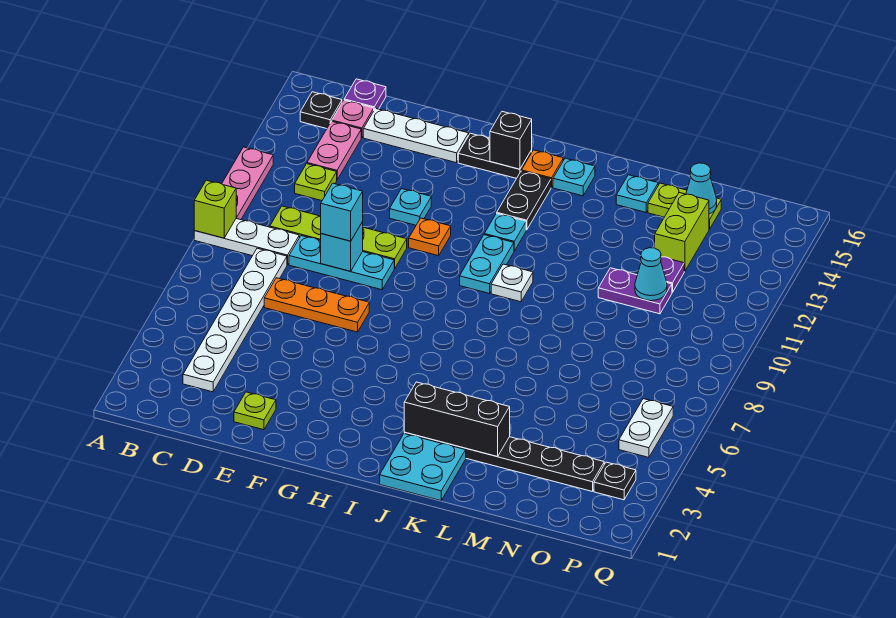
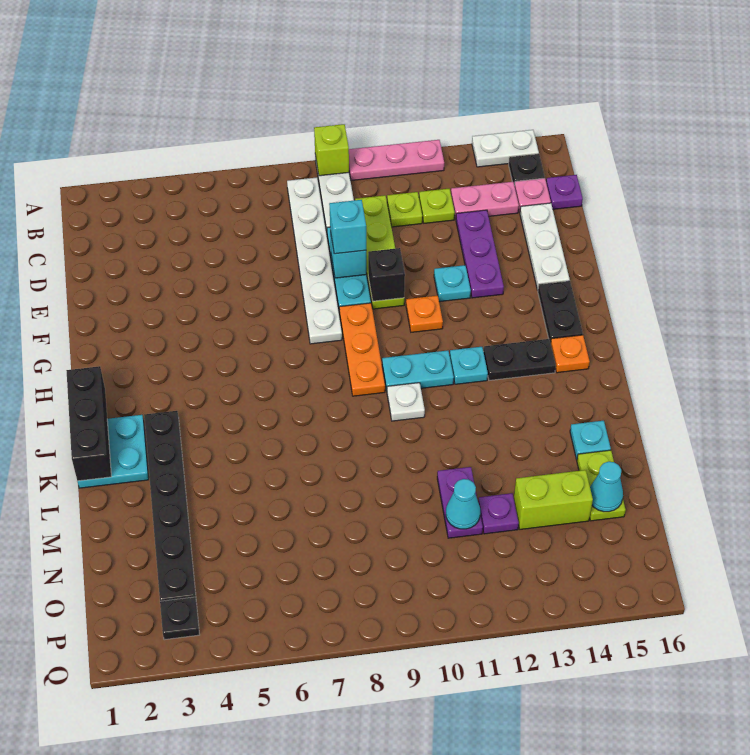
white 1x6 plate [183,248,287,392] -> white 1x6 plate turned to [287,177,342,344]
orange 1x3 plate [264,278,369,332] -> orange 1x3 plate moved to [339,303,385,396]
none -> purple 1x3 plate [456,210,504,298]
lime 1x1 plate [234,392,276,430] -> lime 1x1 plate moved to [387,192,422,227]
black 1x1 brick [490,112,532,169] -> black 1x1 brick moved to [368,248,405,301]
black 1x3 brick [404,382,510,456] -> black 1x3 brick moved to [66,366,111,481]
cyan 1x1 plate [553,158,595,196] -> none
white 1x2 plate [619,399,673,457] -> white 1x2 plate moved to [472,130,539,167]

